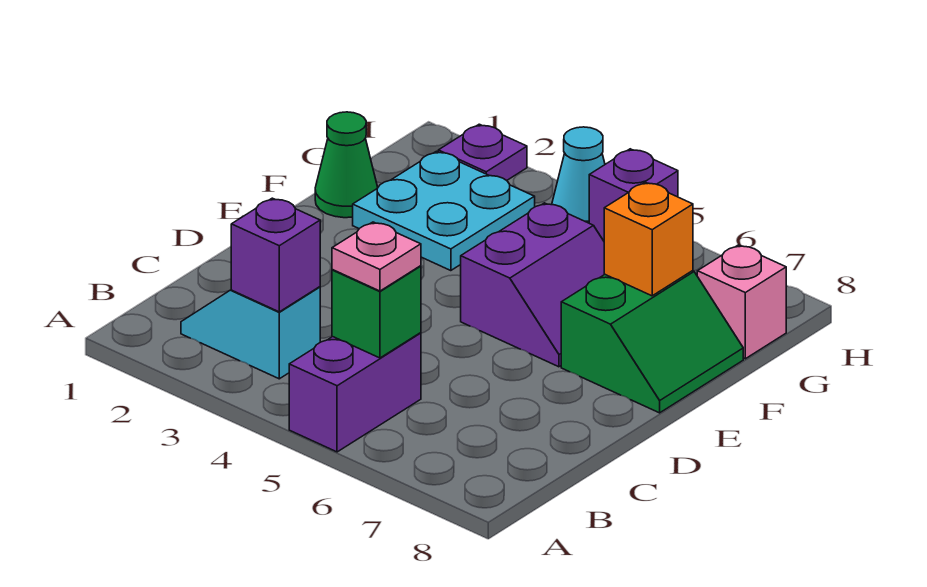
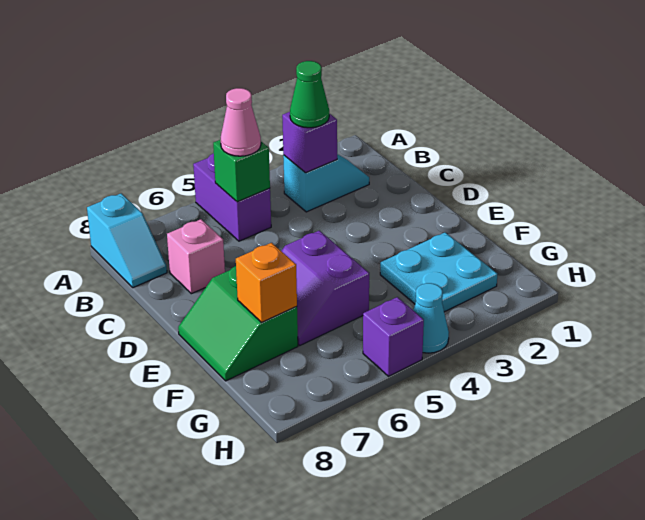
none -> cyan 1x2 slope [87,193,167,288]
pink 1x1 plate [332,222,421,291] -> pink 1x1 cone [221,88,261,156]
green 1x1 cone [315,112,378,218] -> green 1x1 cone moved to [290,61,329,128]
pink 1x1 brick [697,245,786,359] -> pink 1x1 brick moved to [167,219,225,294]
purple 1x1 plate [438,124,527,180] -> none

